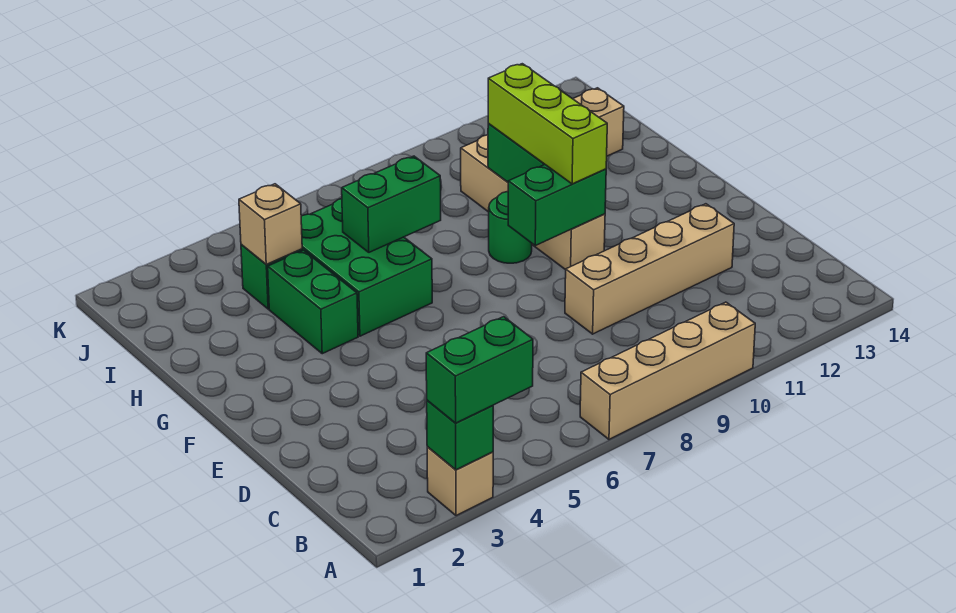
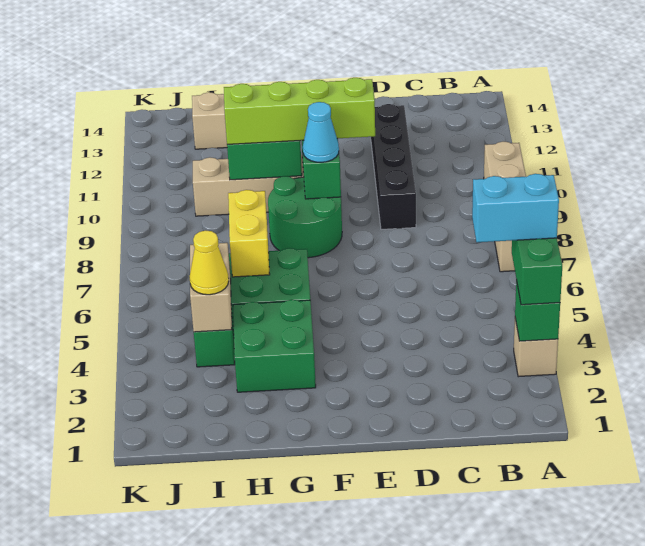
none -> cyan 1x2 brick [472,174,559,242]
tan 1x4 brick [565,204,734,334] -> black 1x4 brick [371,104,416,230]
none -> cyan 1x1 cone [303,102,339,162]
lime 1x3 brick [488,64,607,184] -> lime 1x4 brick [224,78,375,144]
green 1x2 brick [268,250,358,354] -> green 2x2 brick [233,300,316,392]
green 1x1 round brick [489,192,532,263] -> green 2x2 round brick [268,176,342,258]
green 1x2 brick [342,156,441,252] -> yellow 1x2 brick [228,190,270,277]
tan 1x1 brick [239,184,302,264] -> tan 1x2 brick [190,243,232,332]
none -> yellow 1x1 cone [190,230,229,295]

